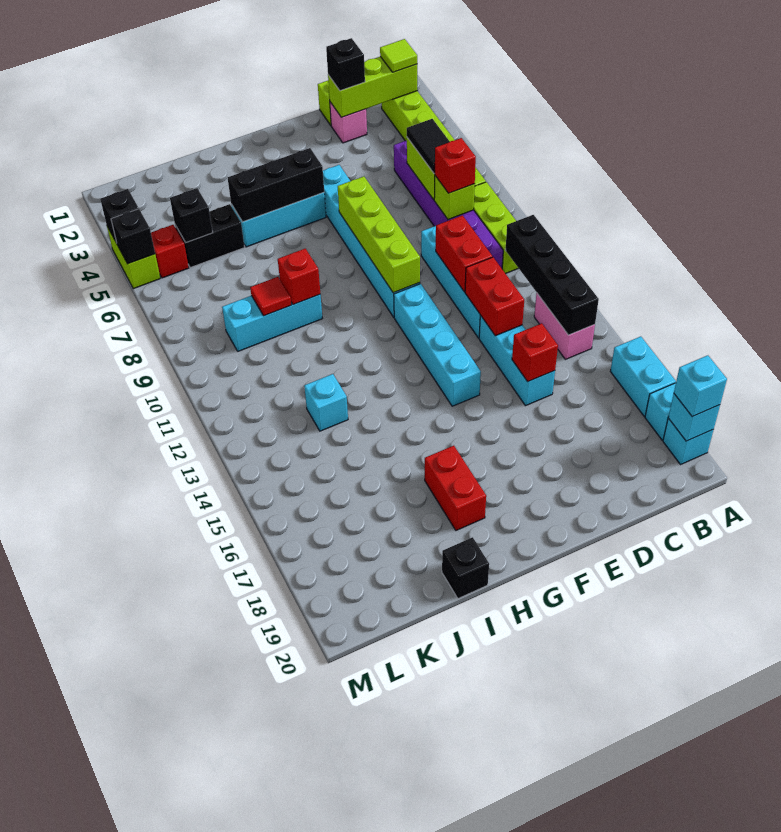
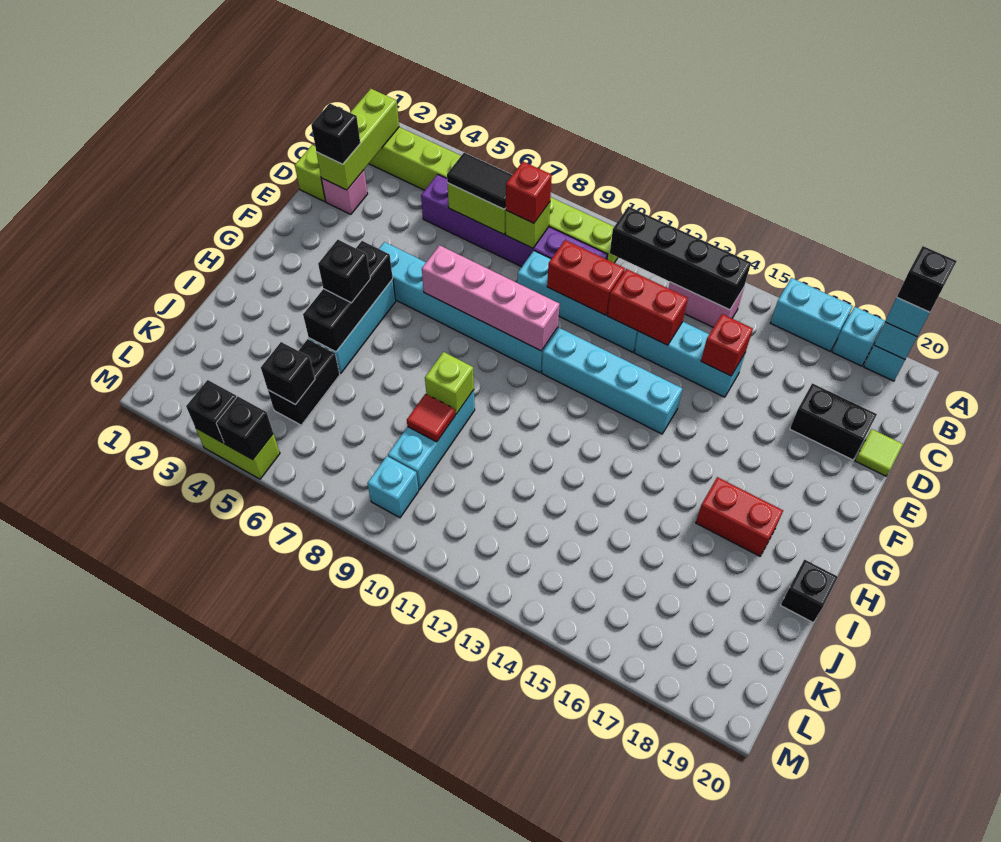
none -> black 1x1 brick [897,246,957,312]
lime 1x1 tile [380,39,417,72] -> lime 1x1 tile moved to [855,429,903,476]
none -> black 1x2 brick [790,383,877,460]
lime 1x4 brick [338,176,420,293] -> pink 1x4 brick [422,245,560,351]
none -> black 1x1 brick [318,240,370,303]
red 1x1 brick [278,249,320,305] -> lime 1x1 brick [425,352,474,414]
cyan 1x1 brick [304,374,348,431] -> cyan 1x1 brick moved to [367,456,419,518]
red 1x1 brick [151,225,189,278] -> none

